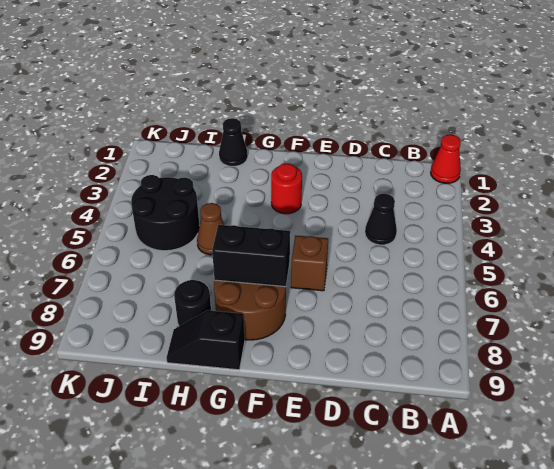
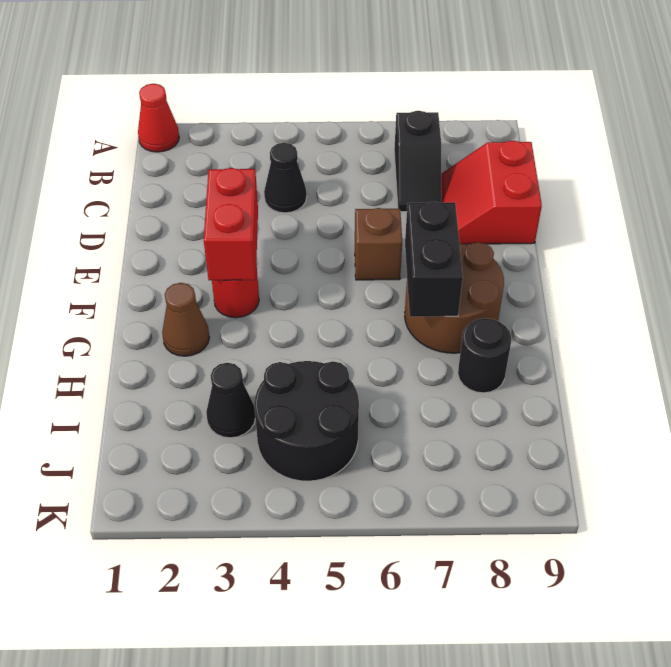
none -> red 2x2 slope [441,141,542,244]
none -> red 1x2 brick [204,168,258,280]
black 1x2 slope [167,310,245,370] -> black 1x2 slope moved to [394,111,441,212]
black 1x1 cone [219,118,248,166] -> black 1x1 cone moved to [206,363,255,438]
brown 1x1 cone [197,203,224,255] -> brown 1x1 cone moved to [162,283,210,356]

